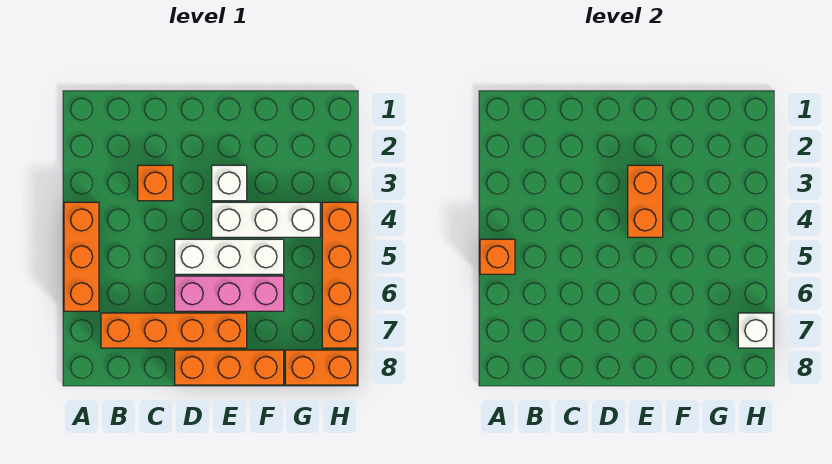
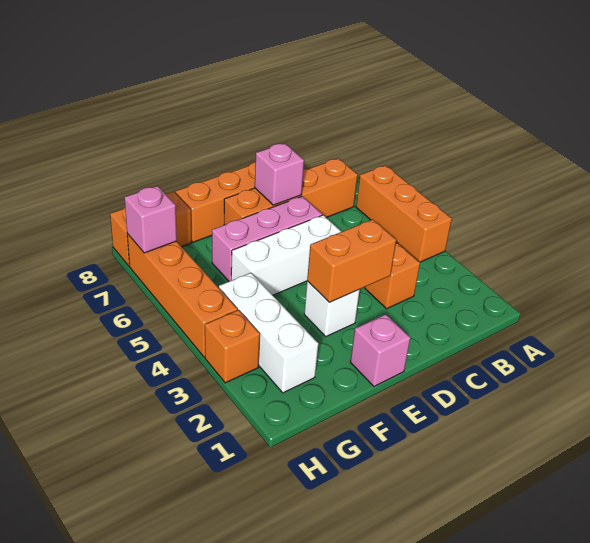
orange 1x1 brick [480,239,515,274] -> orange 1x1 brick moved to [205,310,260,383]
none -> pink 1x1 brick [255,143,304,205]
none -> pink 1x1 brick [350,314,410,386]
orange 1x2 brick [628,165,663,237] -> orange 1x2 brick turned to [307,219,396,302]
white 1x3 brick [212,202,320,237] -> white 1x3 brick turned to [219,273,318,393]
white 1x1 brick [738,313,773,348] -> pink 1x1 brick [124,186,177,253]

